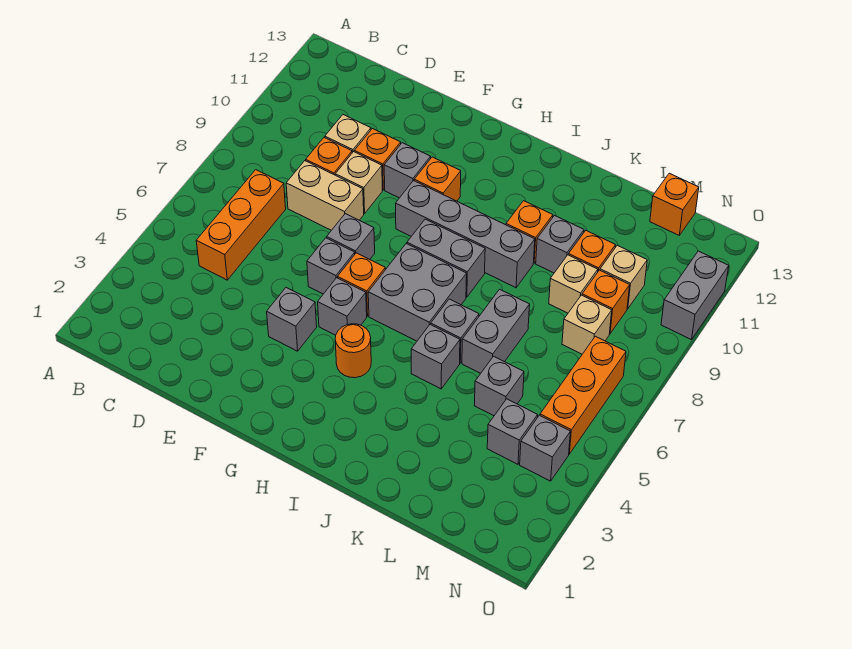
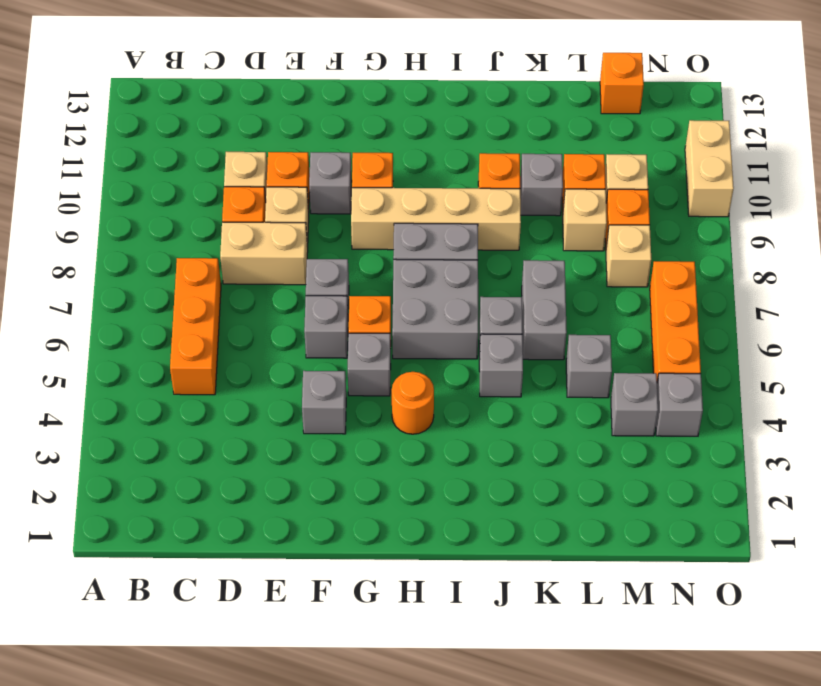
grey 1x4 brick [396,181,535,288] -> tan 1x4 brick [351,188,521,250]
grey 1x2 brick [661,251,729,340] -> tan 1x2 brick [685,120,734,217]

